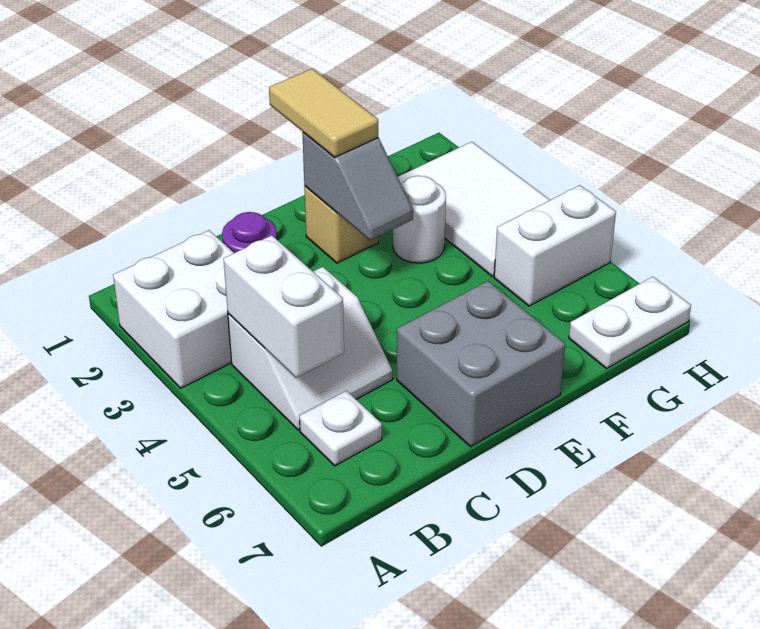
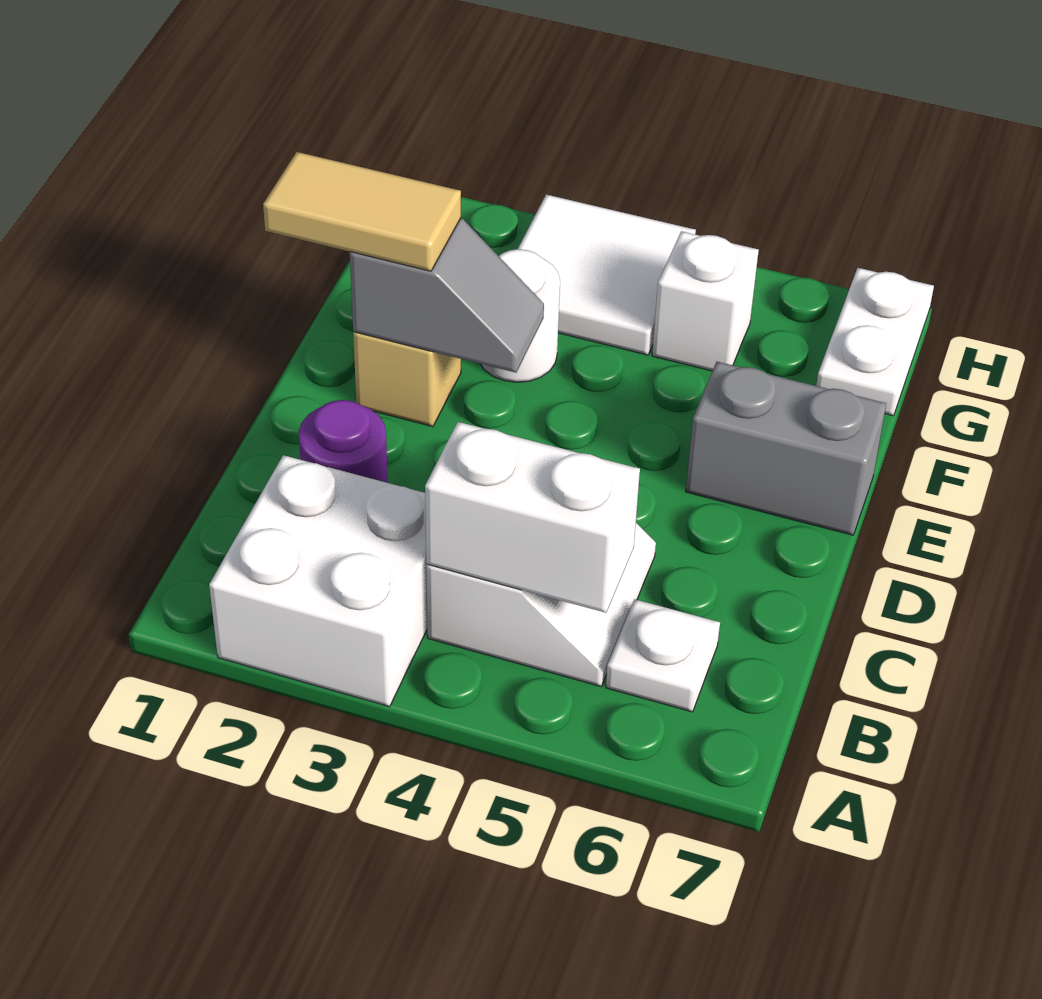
grey 2x2 brick [397,281,565,447] -> grey 1x2 brick [686,362,886,535]
white 2x3 tile [398,142,550,277] -> white 2x2 tile [518,195,696,355]
white 1x2 brick [494,185,616,306] -> white 1x1 brick [652,231,759,371]

